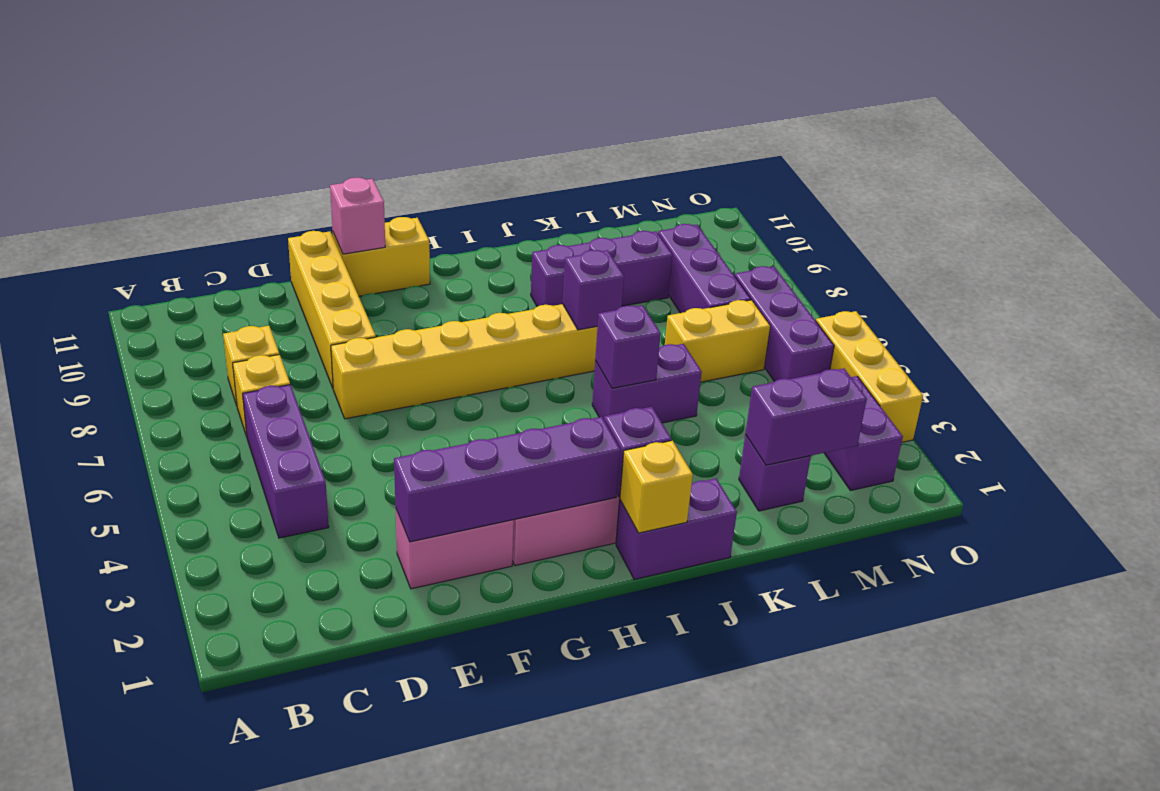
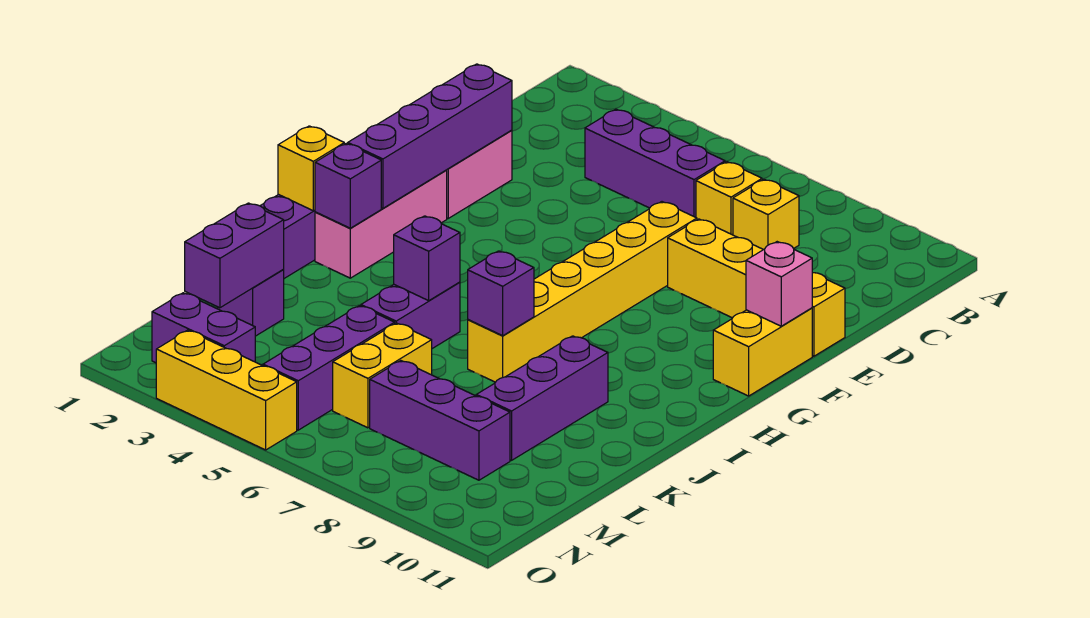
purple 1x3 brick [734,266,834,381] -> purple 1x3 brick turned to [263,306,395,430]

